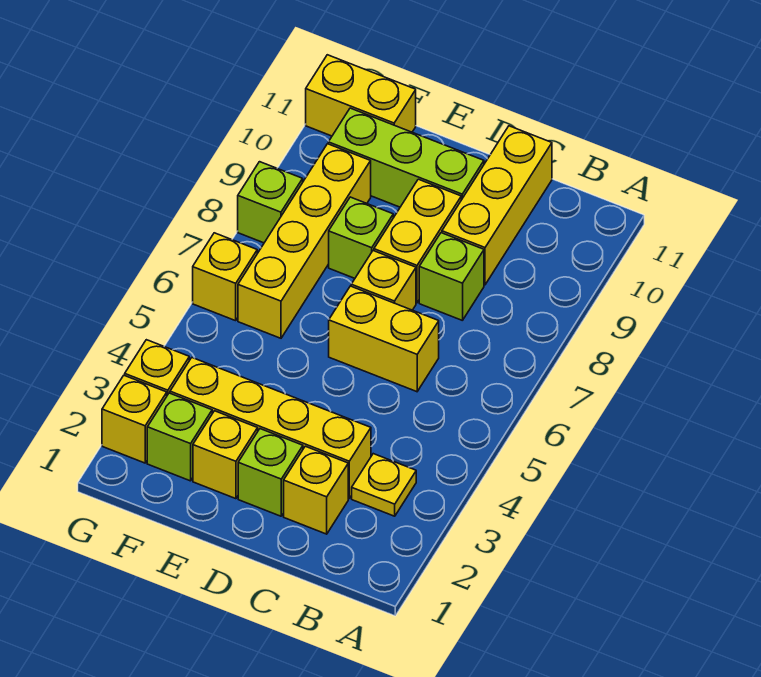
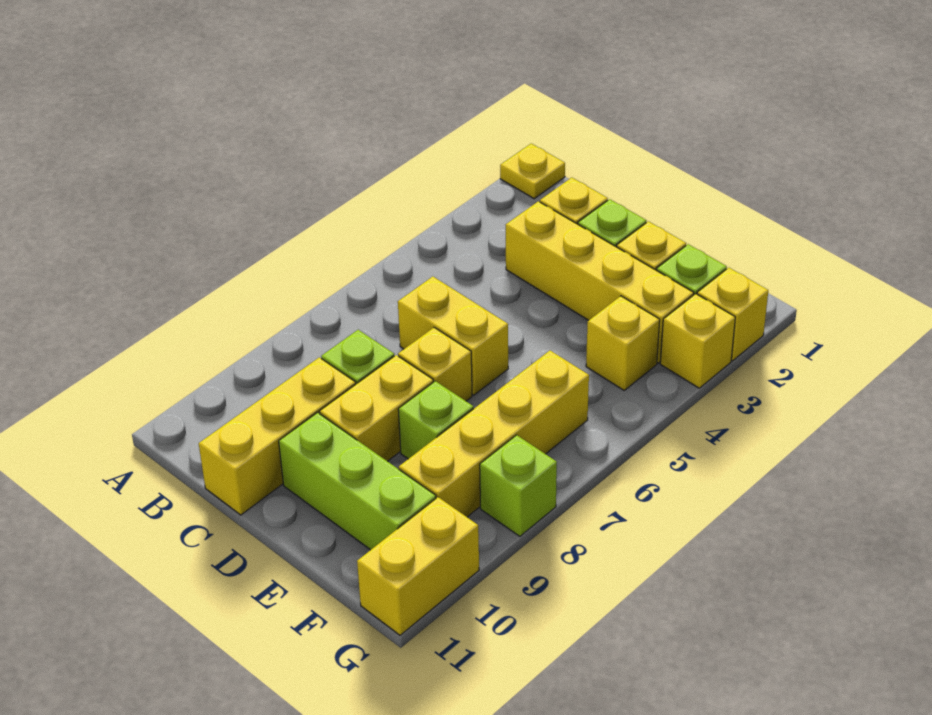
yellow 1x1 plate [352,454,416,516] -> yellow 1x1 plate moved to [500,144,565,199]
yellow 1x2 brick [306,55,416,136] -> yellow 1x2 brick turned to [357,497,479,635]
yellow 1x1 brick [193,233,257,321] -> yellow 1x1 brick moved to [586,296,660,390]

